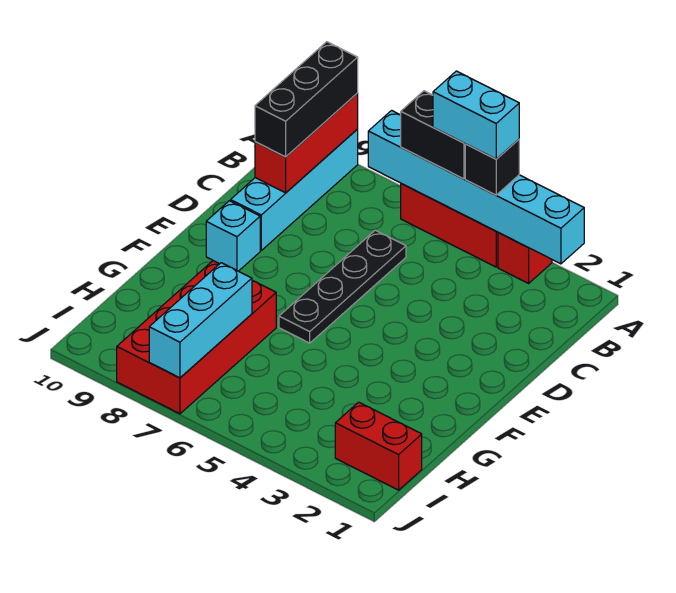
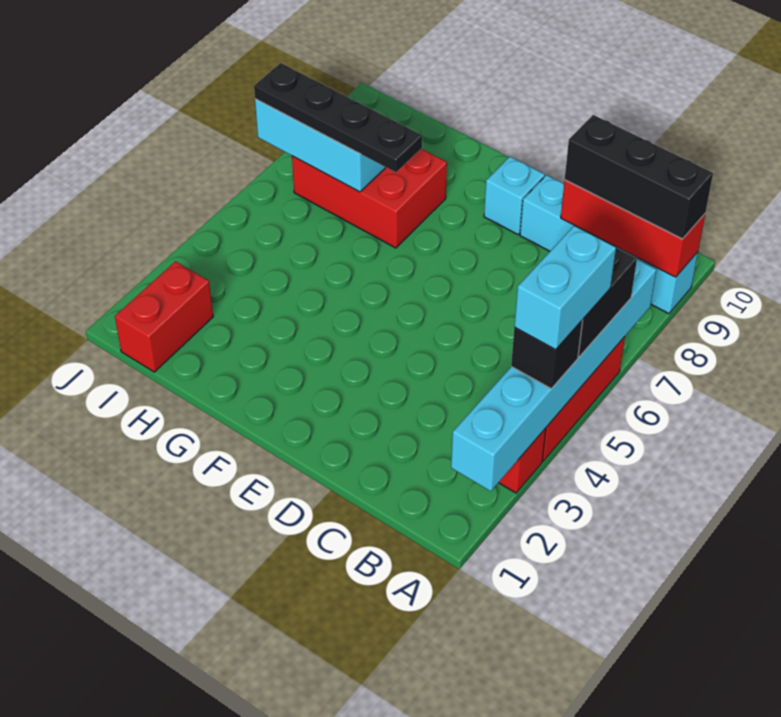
black 1x4 plate [279,230,406,343] -> black 1x4 plate moved to [254,63,422,172]
red 2x4 brick [117,261,276,414] -> red 2x3 brick [292,149,447,248]

